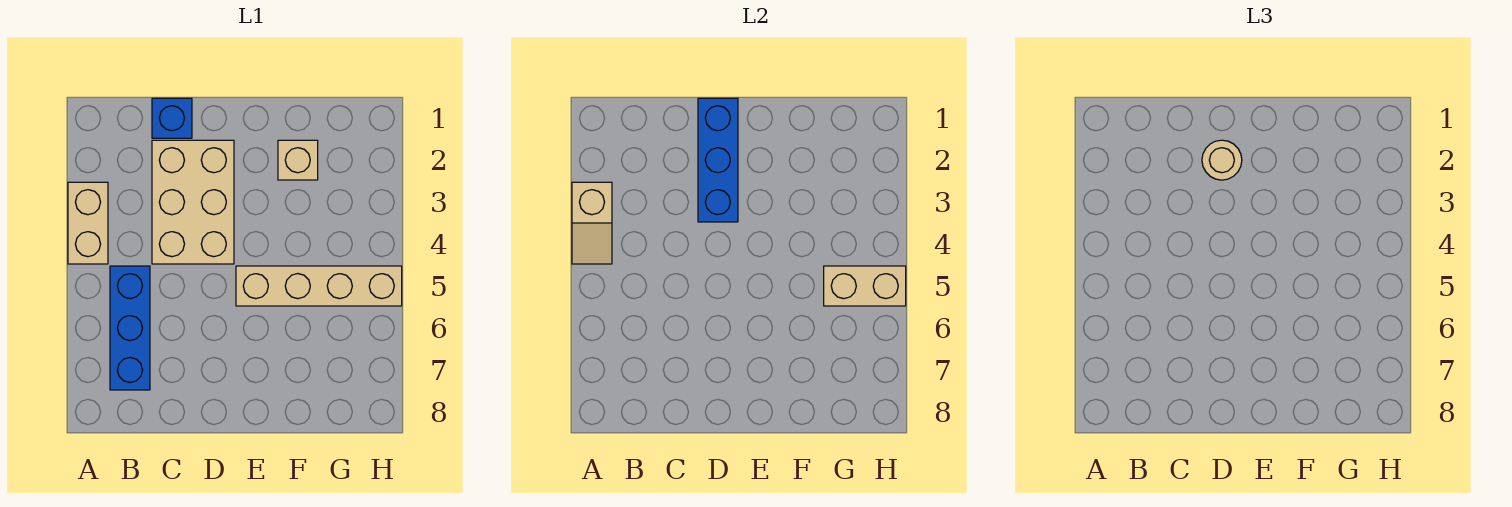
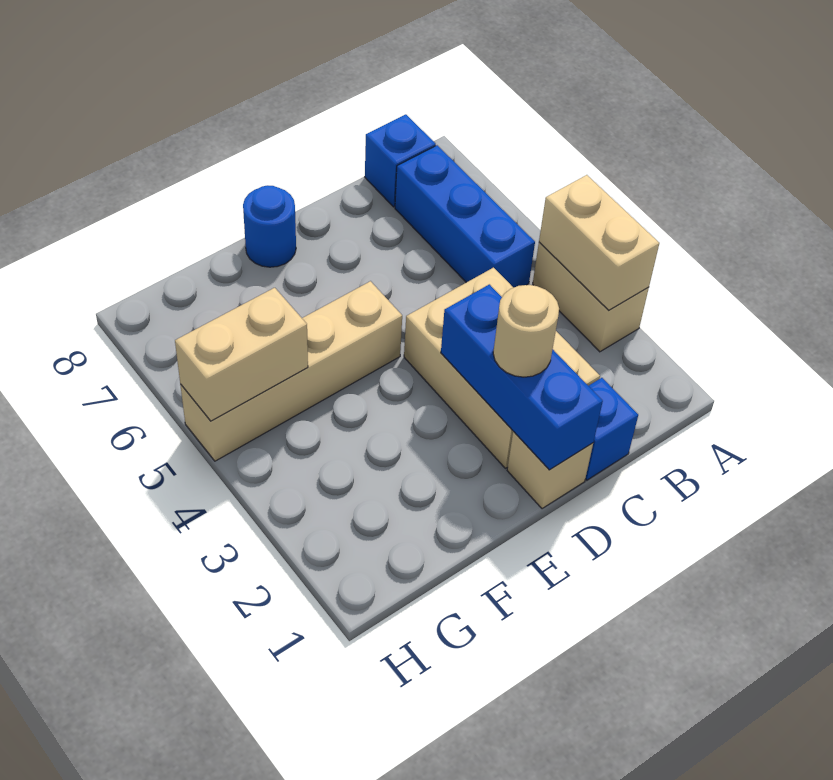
tan 1x2 slope [572,182,612,264] -> tan 1x2 brick [539,175,659,310]
none -> blue 1x1 brick [365,114,436,207]
none -> blue 1x1 round brick [243,185,296,267]
tan 1x1 brick [278,140,318,180] -> tan 1x1 brick moved to [507,431,593,509]

